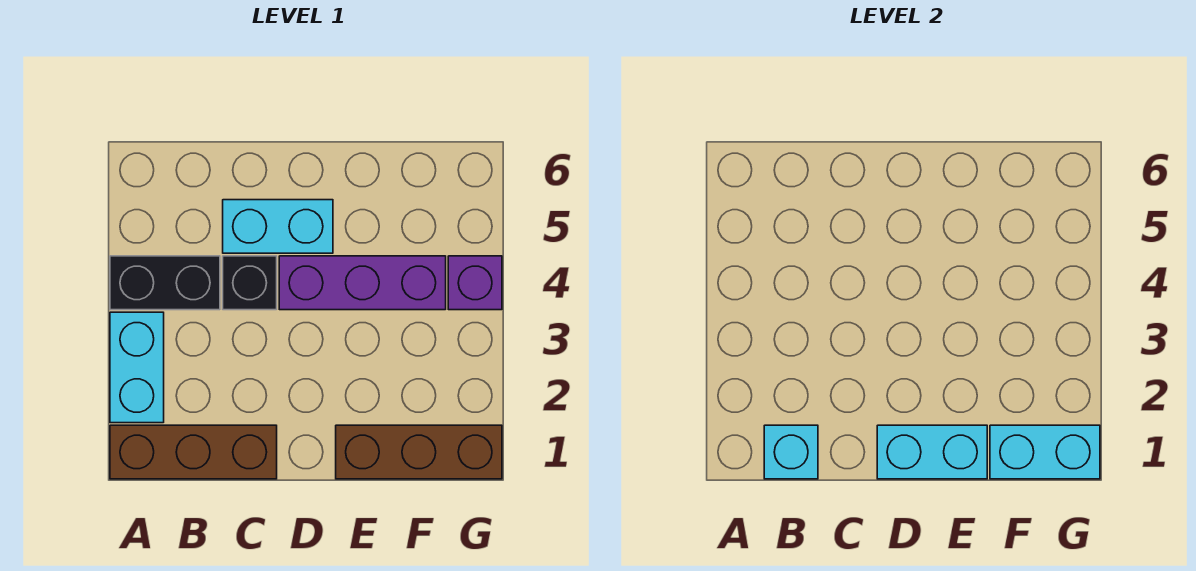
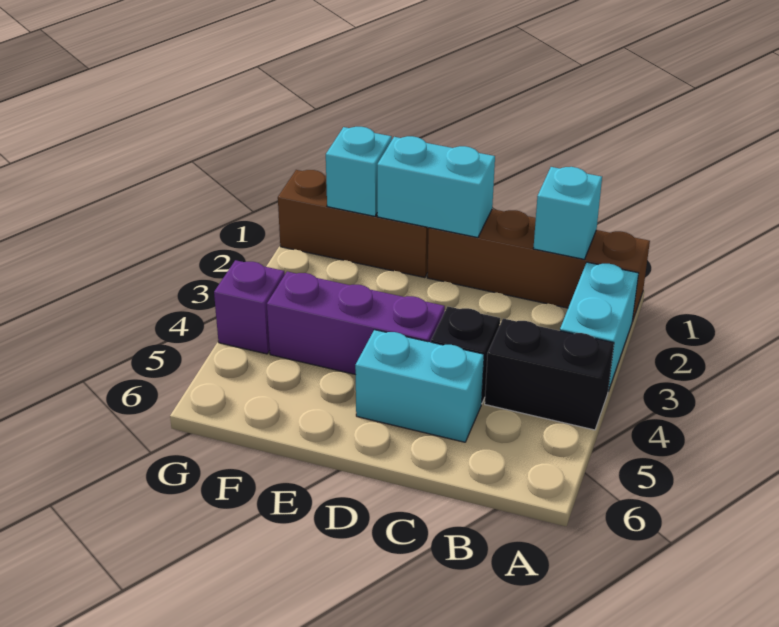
brown 1x3 brick [110,425,277,479] -> brown 1x4 brick [427,209,650,322]
cyan 1x2 brick [990,425,1100,479] -> cyan 1x1 brick [326,127,392,216]

